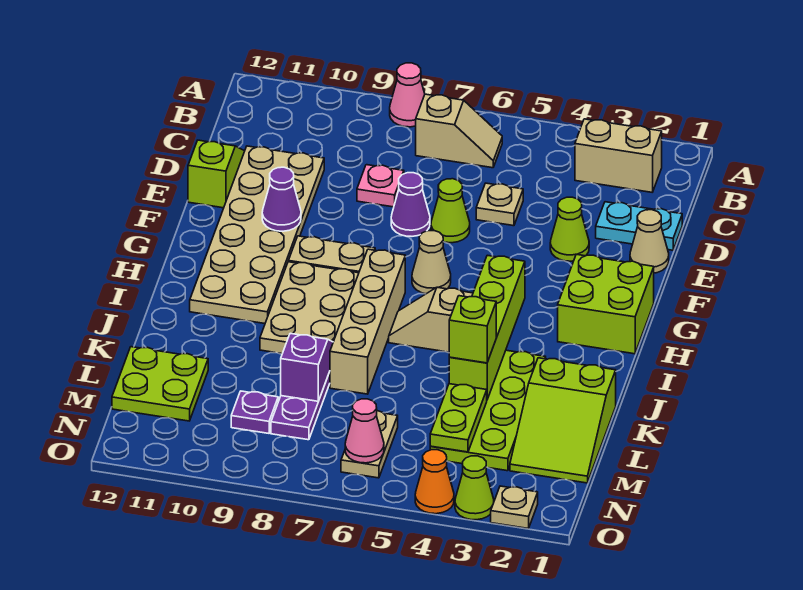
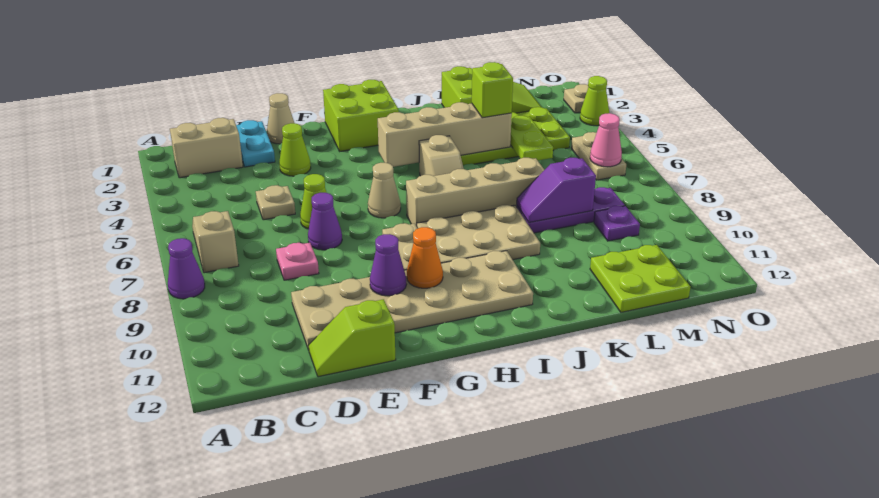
pink 1x1 cone [390,63,425,127] -> purple 1x1 cone [168,238,205,299]
tan 1x2 brick [575,119,662,192] -> tan 1x2 brick turned to [170,118,243,178]
lime 1x4 brick [449,255,525,399] -> tan 1x4 brick [378,102,512,167]
lime 1x2 plate [430,384,487,452] -> lime 1x2 plate turned to [510,116,553,160]
tan 1x2 plate [341,411,398,478] -> tan 1x2 plate turned to [571,132,626,180]
orange 1x1 cone [415,450,454,514] -> orange 1x1 cone moved to [407,227,443,288]

